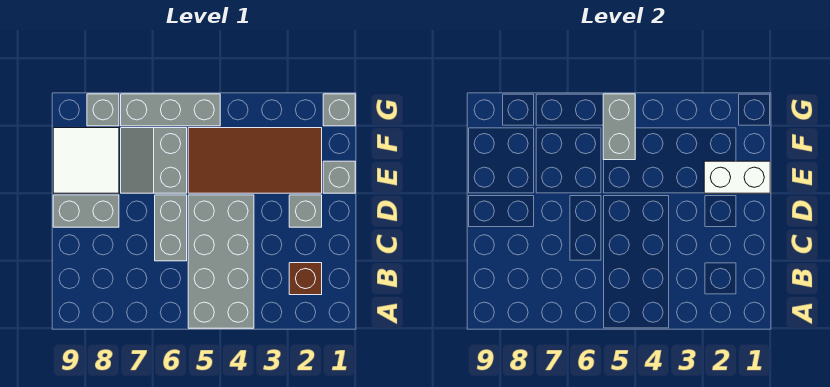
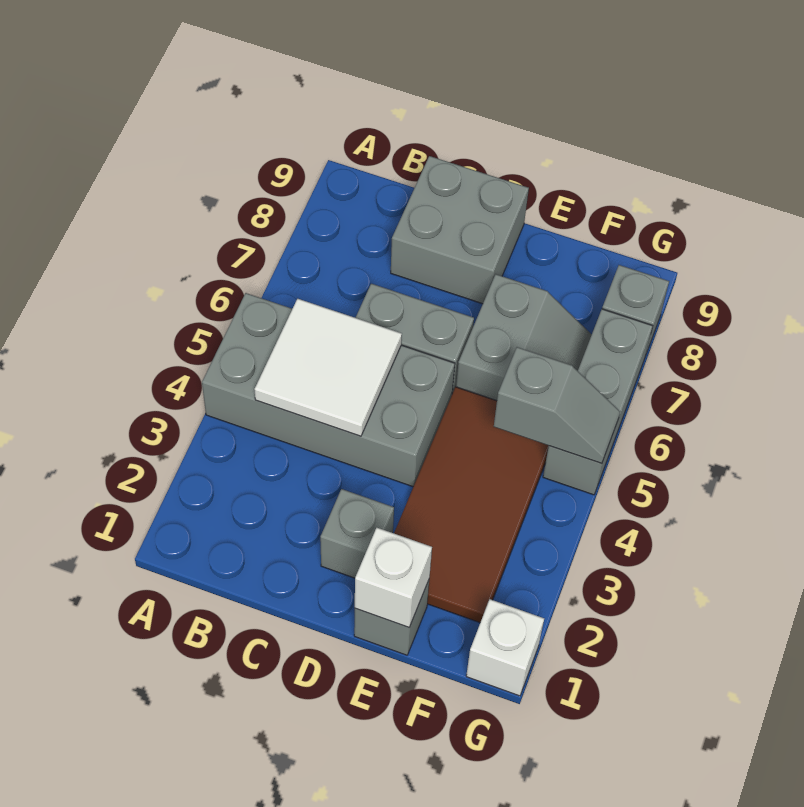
brown 1x1 brick [289,263,322,295] -> none
grey 1x2 brick [53,195,119,227] -> grey 2x2 brick [391,156,529,304]
white 1x2 brick [704,161,770,193] -> white 1x1 brick [355,528,432,627]
grey 2x2 slope [121,128,187,193] -> grey 2x2 slope turned to [456,274,592,401]
white 2x2 tile [53,128,119,193] -> white 2x2 tile moved to [254,299,402,436]
grey 1x2 brick [603,94,635,160] -> grey 1x2 slope [494,347,620,464]
grey 1x1 brick [323,94,355,126] -> white 1x1 brick [466,599,544,696]

